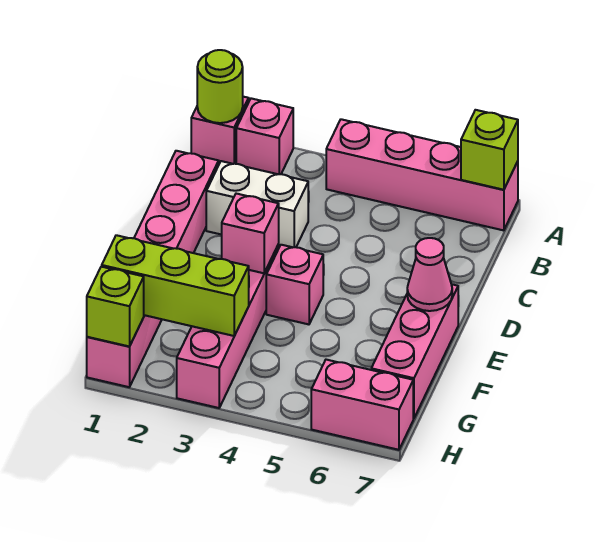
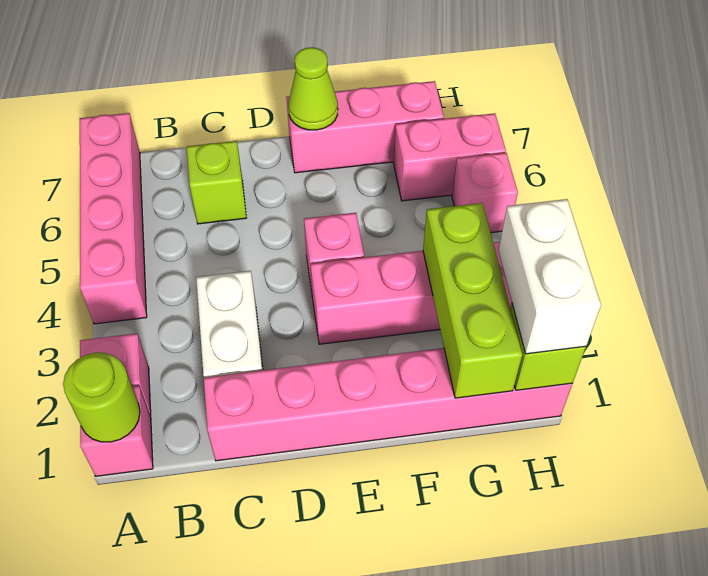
lime 1x1 brick [461,110,518,190] -> lime 1x1 brick moved to [187,141,246,224]
pink 1x1 brick [222,194,279,273] -> pink 1x1 brick moved to [452,153,518,233]
pink 1x1 cone [407,238,452,311] -> lime 1x1 cone [288,47,338,130]
none -> white 1x2 brick [498,199,601,354]
pink 1x2 brick [311,360,413,450] -> pink 1x2 brick turned to [394,113,506,201]

